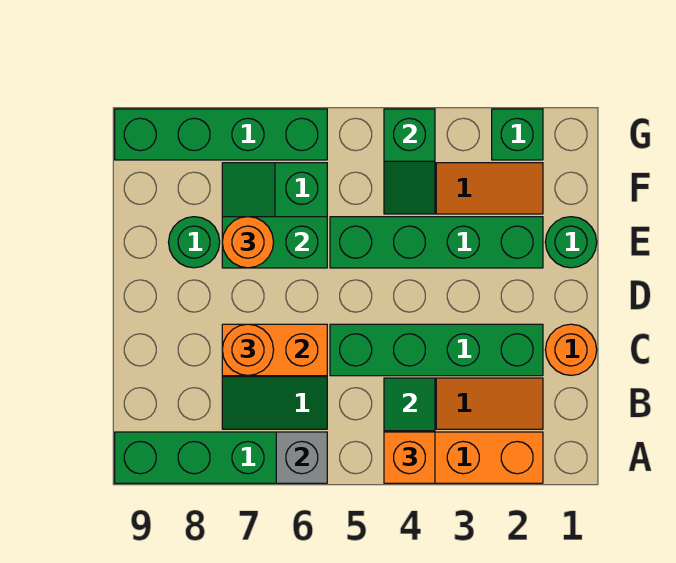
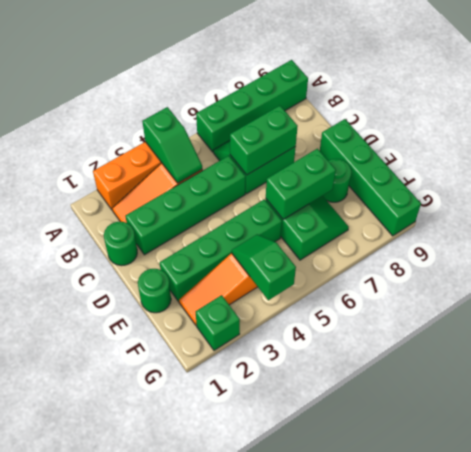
orange 1x1 brick [384,432,435,483] -> none
grey 1x1 brick [276,432,327,483] -> none
orange 1x1 round brick [545,324,597,375] -> green 1x1 round brick [104,222,137,266]
orange 1x2 brick [222,324,327,376] -> green 1x2 brick [230,106,298,175]
orange 1x1 round brick [222,324,274,376] -> none
orange 1x1 round brick [222,217,274,268] -> none
green 1x4 brick [115,109,327,160] -> green 1x4 brick turned to [320,119,421,236]

